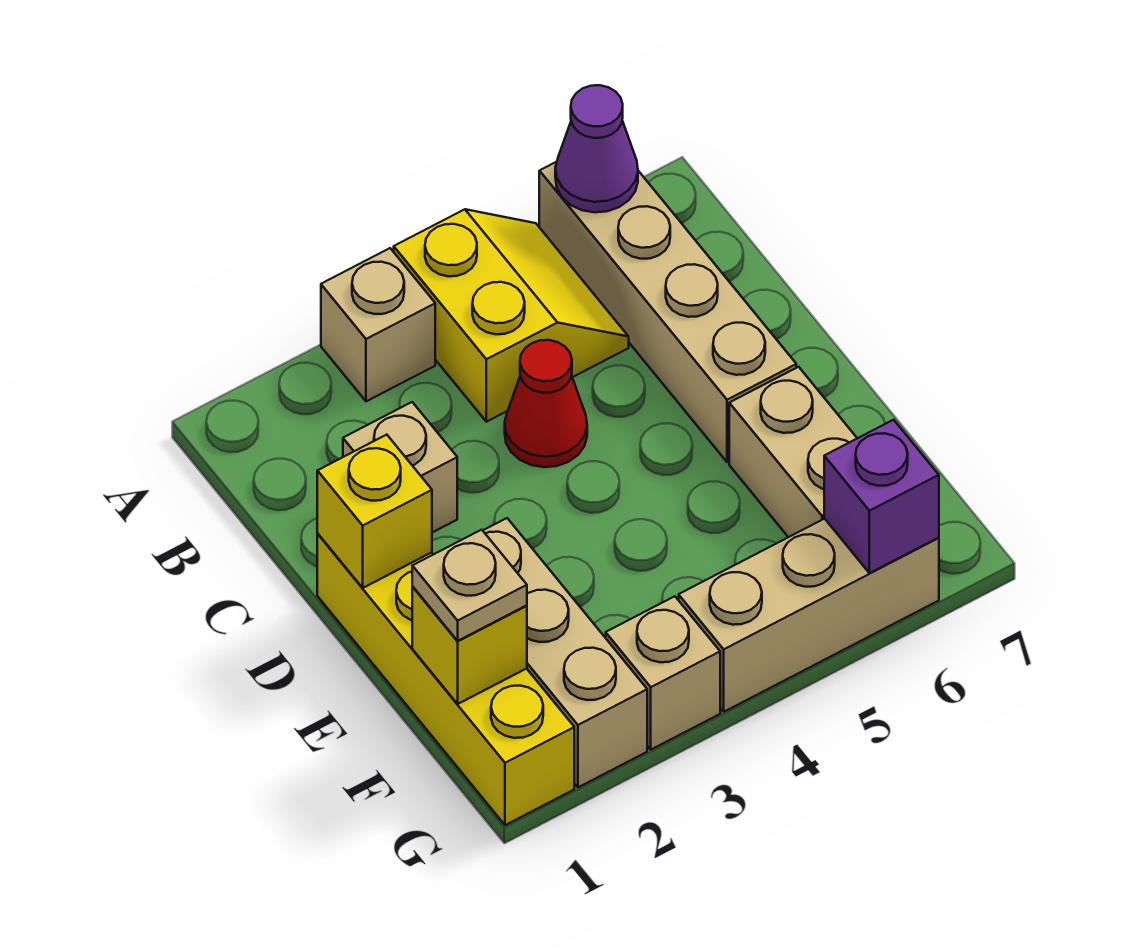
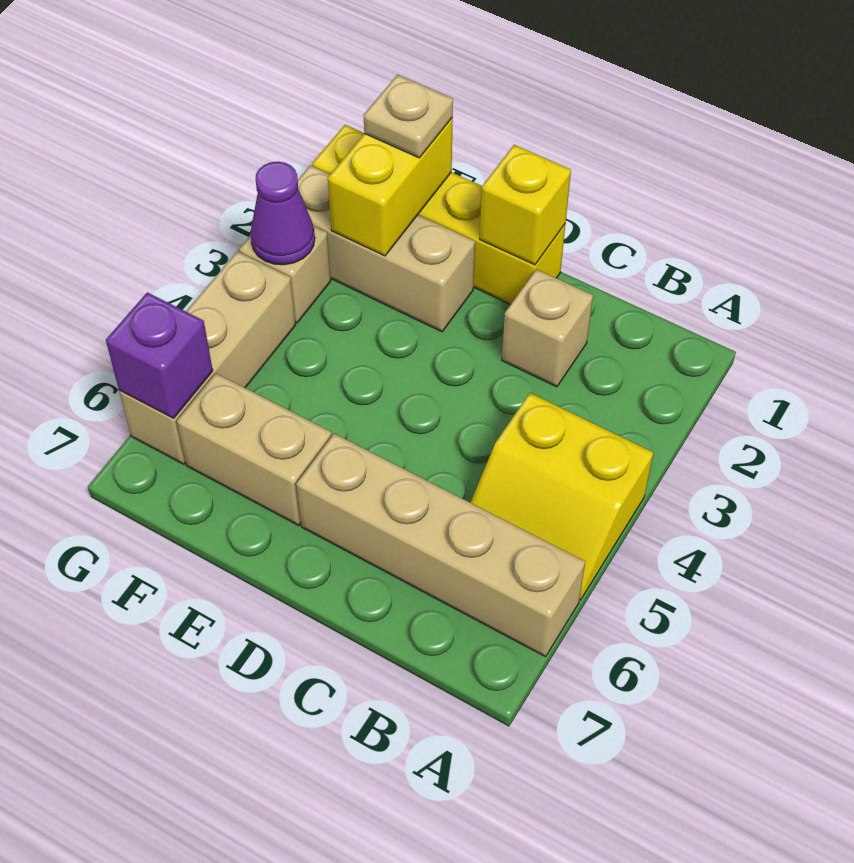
tan 1x1 brick [321,248,435,401] -> none
purple 1x1 cone [555,85,638,212] -> purple 1x1 cone moved to [250,161,315,265]
red 1x1 cone [505,340,587,467] -> none
yellow 1x1 brick [412,587,527,704] -> yellow 1x2 brick [328,118,453,256]

